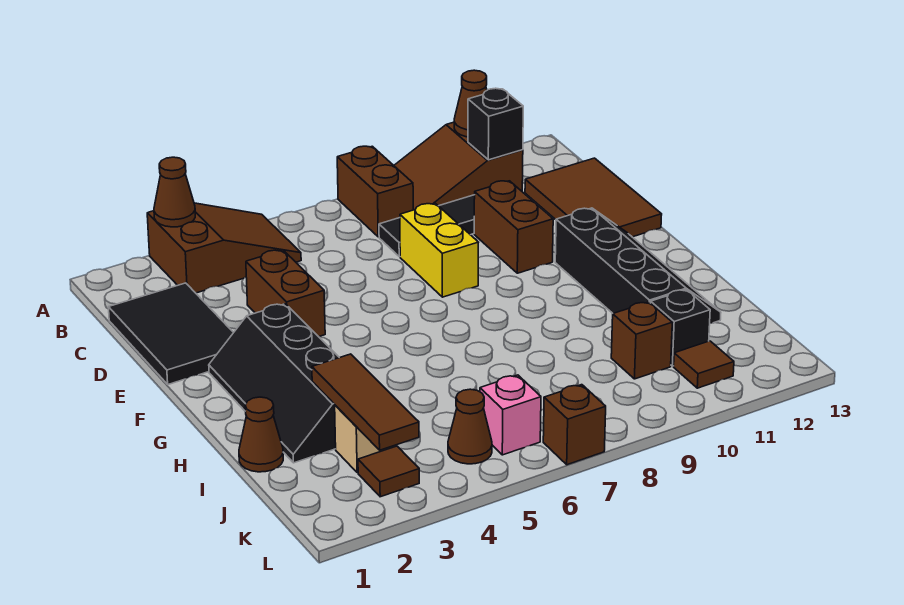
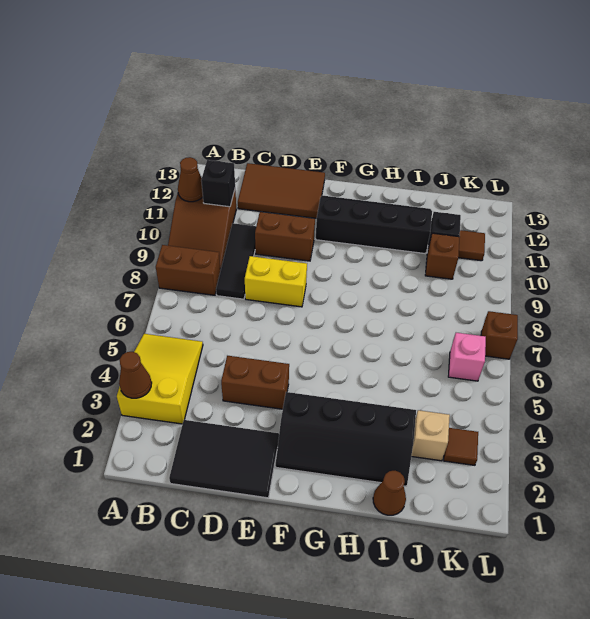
brown 2x3 slope [147,203,301,293] -> yellow 2x3 slope [117,334,203,424]
brown 1x3 tile [312,354,419,450] -> none
brown 1x1 cone [448,389,492,464] -> none

